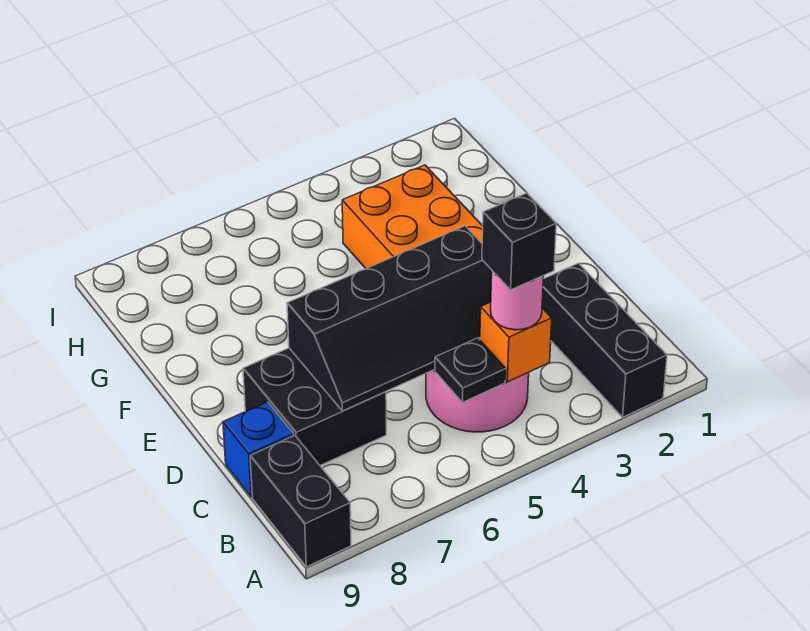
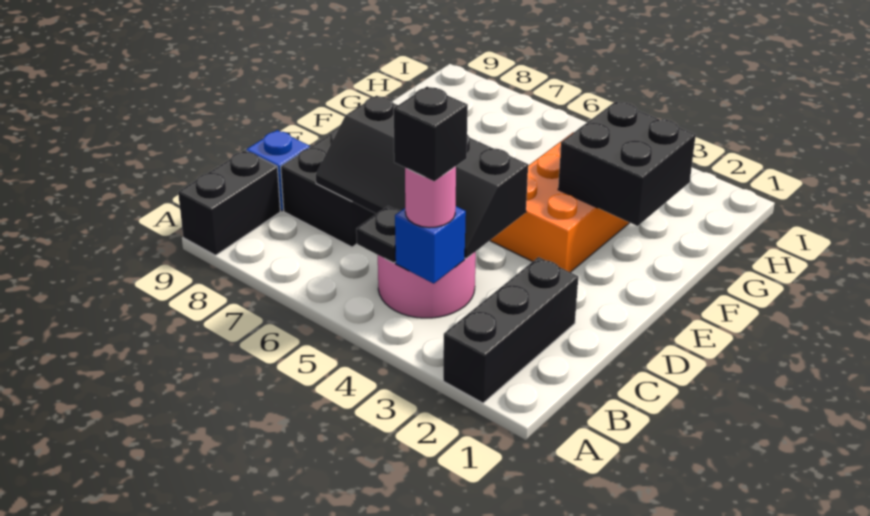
orange 1x1 brick [480,302,552,382] -> blue 1x1 brick [395,206,466,283]
none -> black 2x2 brick [558,101,696,226]

